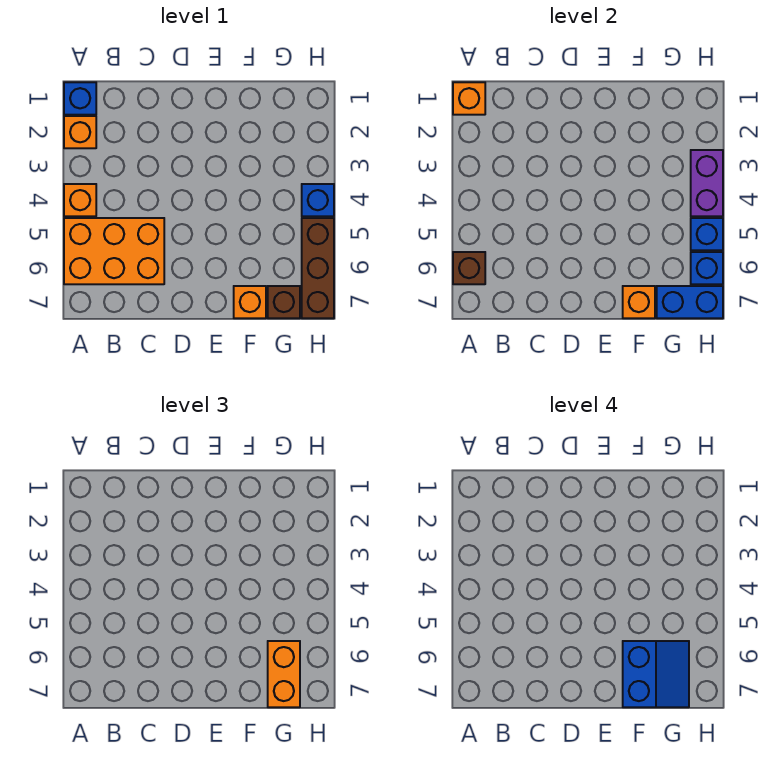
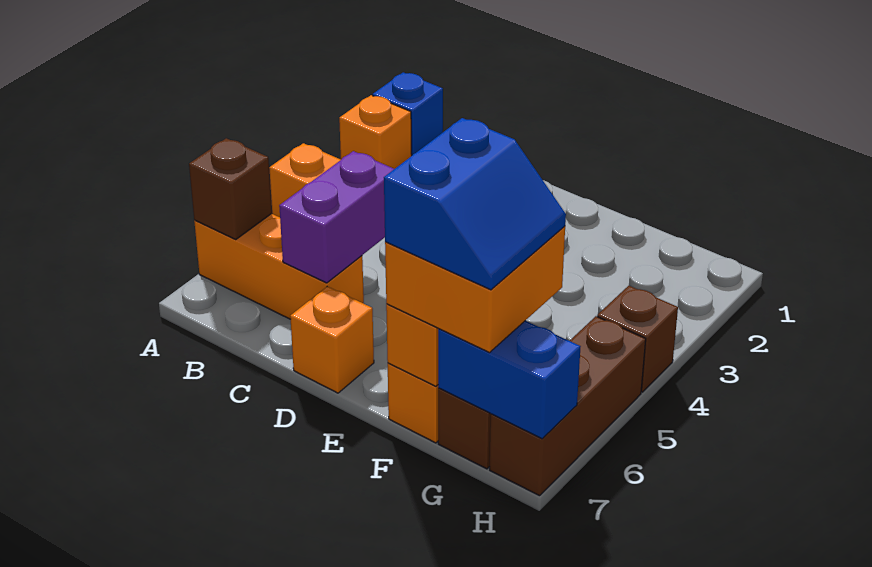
orange 1x1 brick [453,82,485,115] -> orange 1x1 brick moved to [290,286,374,393]
orange 2x3 brick [64,218,164,284] -> orange 1x3 brick [194,214,364,319]
orange 1x2 brick [268,641,300,707] -> orange 2x2 brick [385,226,565,353]
purple 1x2 brick [691,150,723,216] -> purple 1x2 brick moved to [279,151,394,283]
blue 1x1 brick [302,184,334,216] -> brown 1x1 brick [597,286,678,392]
blue 1x1 brick [691,218,723,250] -> none
blue 1x1 brick [691,252,723,284] -> none

